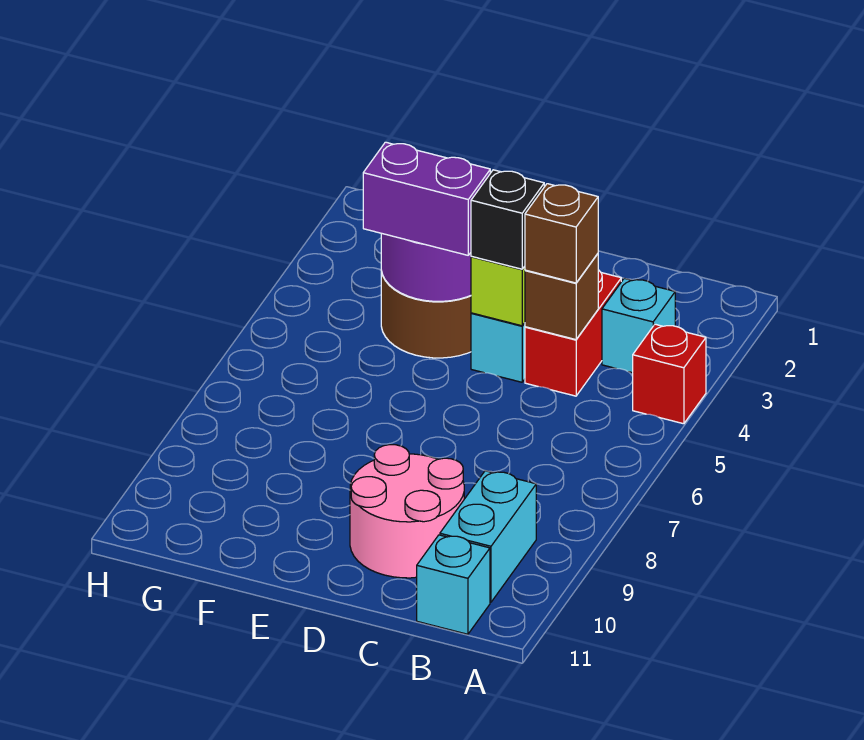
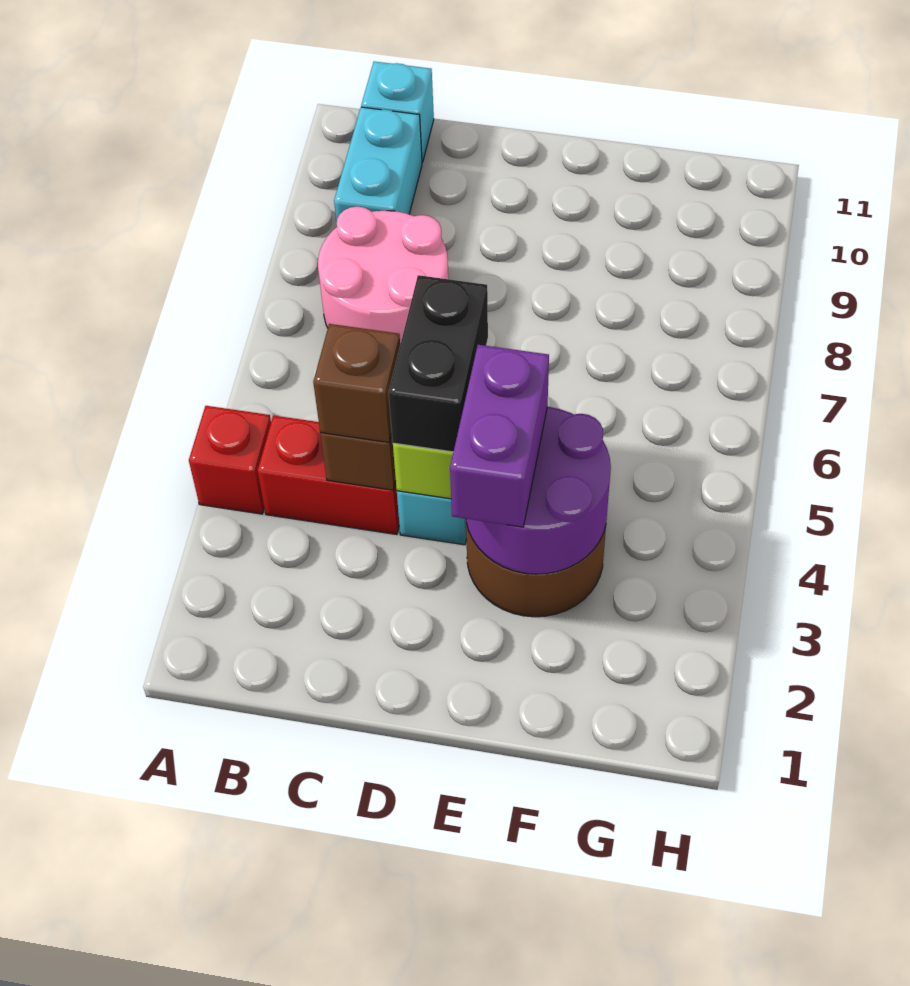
cyan 1x1 brick [602,278,675,373] -> none
red 1x2 brick [525,270,621,396] -> red 1x2 brick turned to [258,415,399,534]
pink 2x2 round brick [350,445,464,578] -> pink 2x2 round brick moved to [318,207,448,344]
black 1x1 brick [471,170,544,269] -> black 1x2 brick [389,275,488,452]
purple 1x2 brick [363,142,490,255] -> purple 1x2 brick turned to [450,345,549,527]

